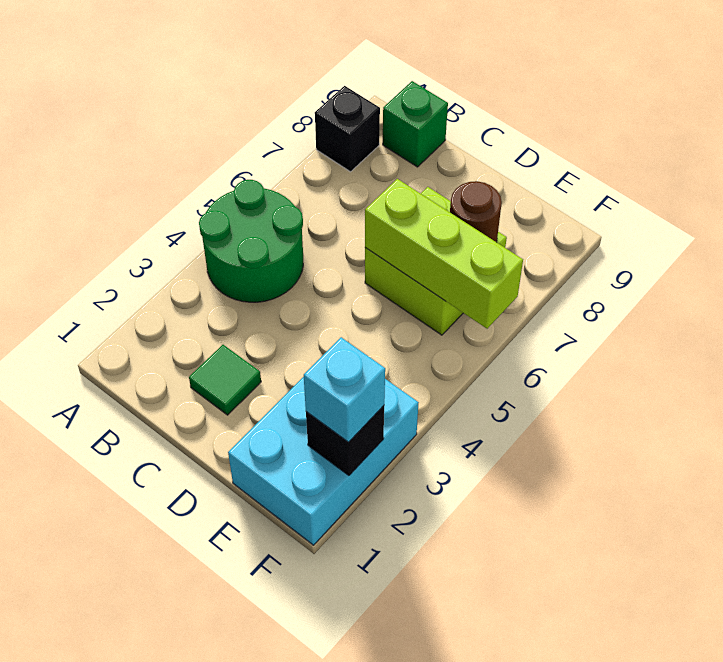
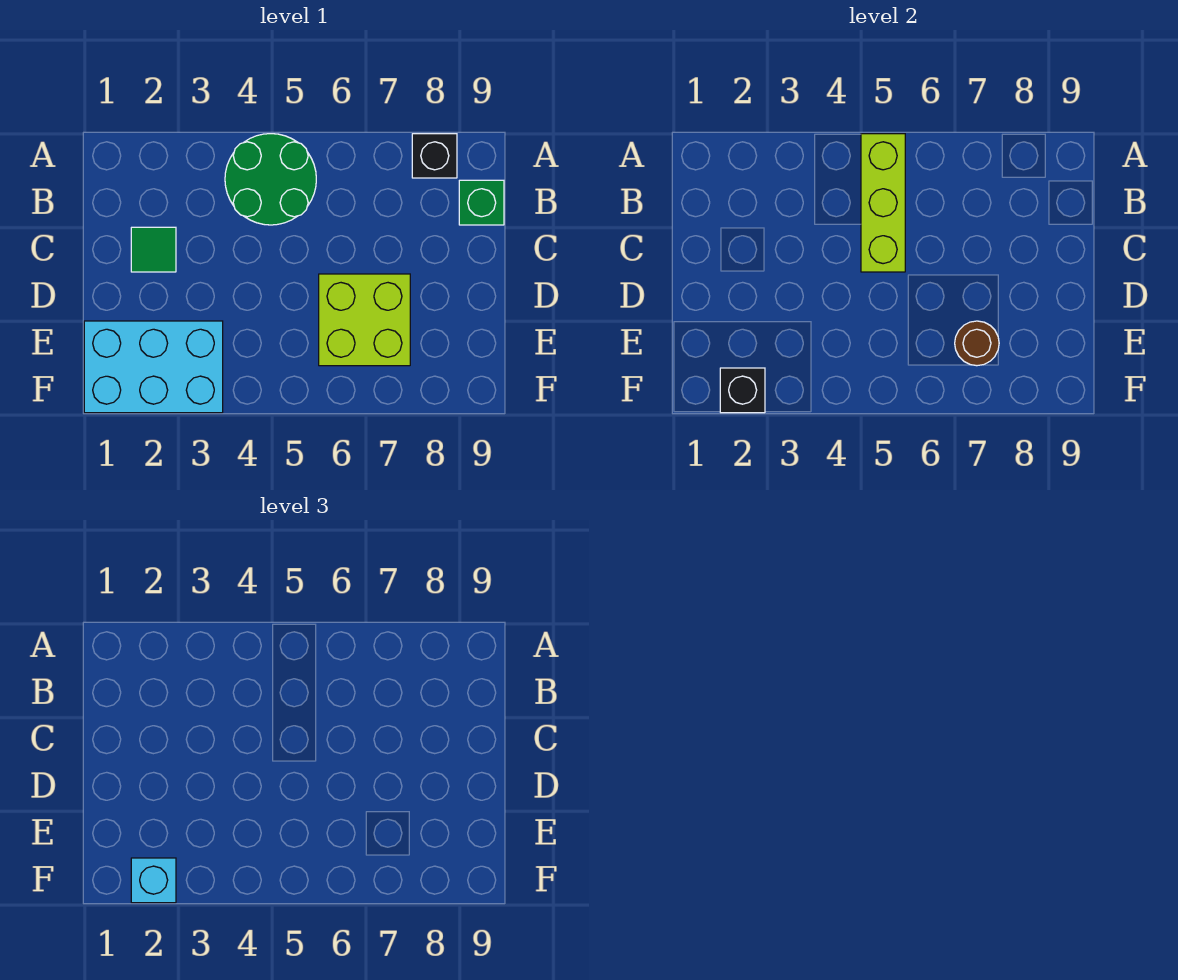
lime 1x3 brick [365,179,523,329] -> lime 1x3 brick moved to [861,134,905,272]

